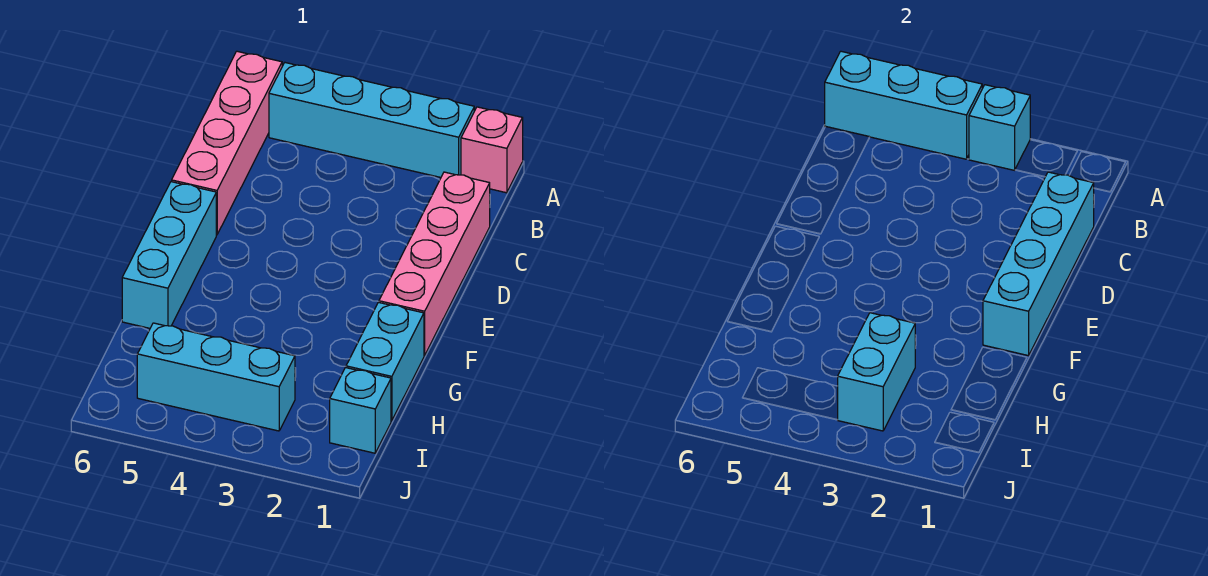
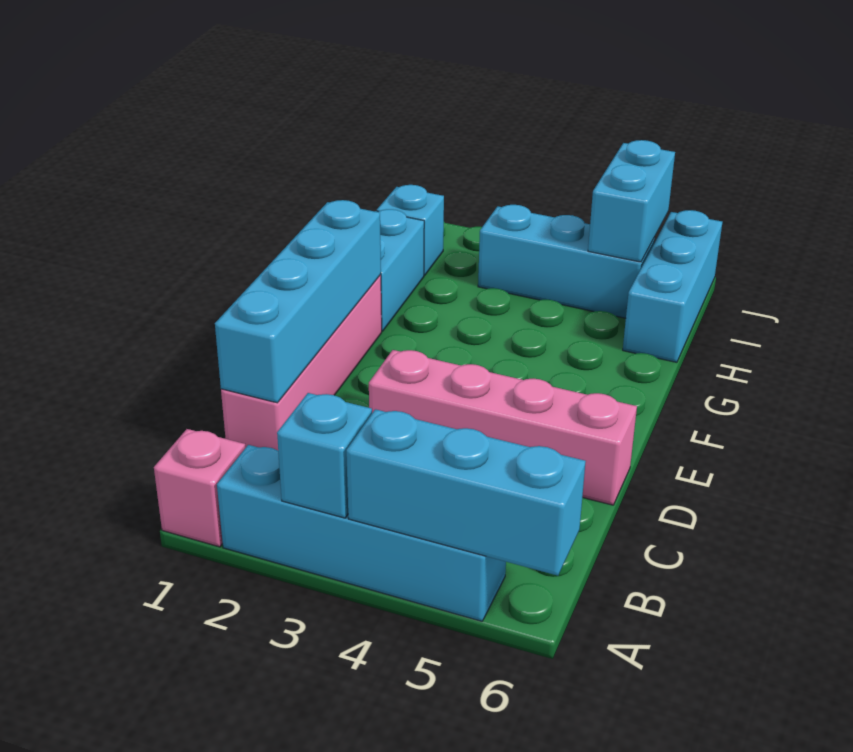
pink 1x4 brick [172,51,282,235] -> pink 1x4 brick turned to [369,350,637,505]
cyan 1x3 brick [122,182,216,328] -> cyan 1x3 brick moved to [623,210,722,362]
cyan 1x2 brick [838,313,915,431] -> cyan 1x2 brick moved to [588,140,675,262]

